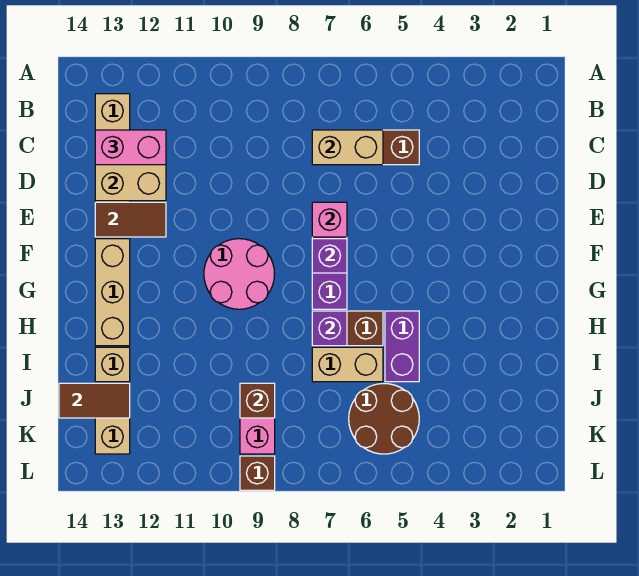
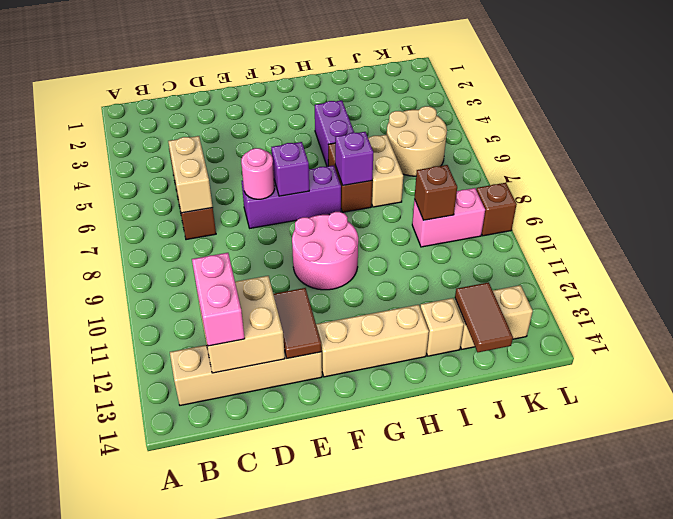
pink 1x1 brick [312,202,347,237] -> pink 1x1 round brick [241,148,275,199]
purple 1x2 brick [385,311,419,382] -> purple 1x2 brick turned to [315,100,354,166]
brown 2x2 round brick [349,384,419,454] -> tan 2x2 round brick [387,106,447,176]

